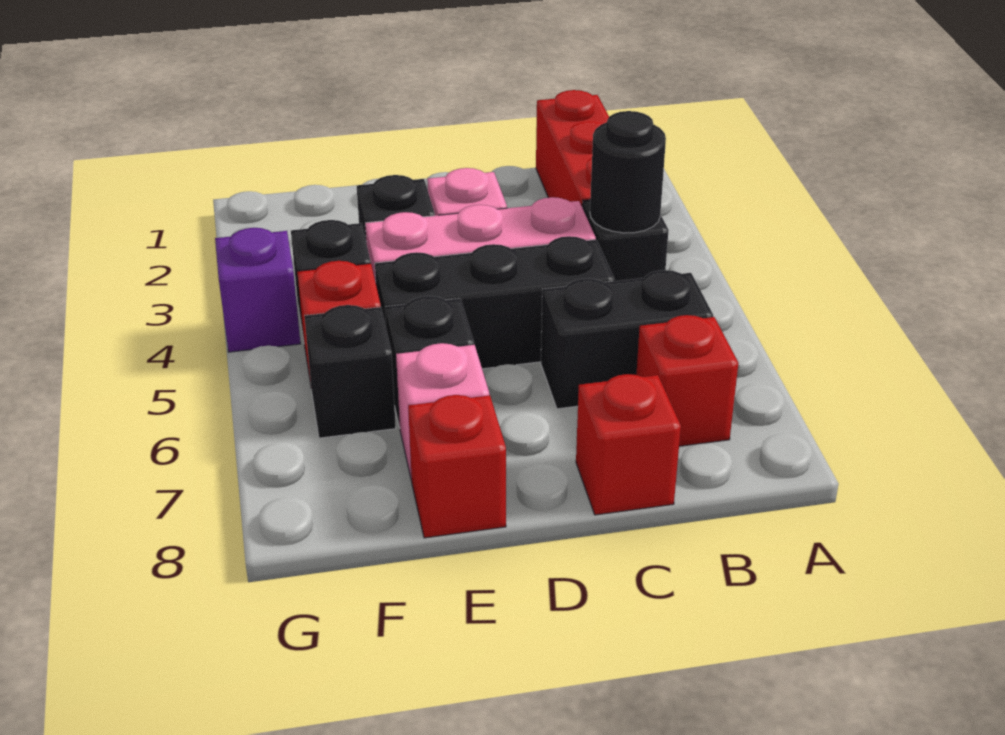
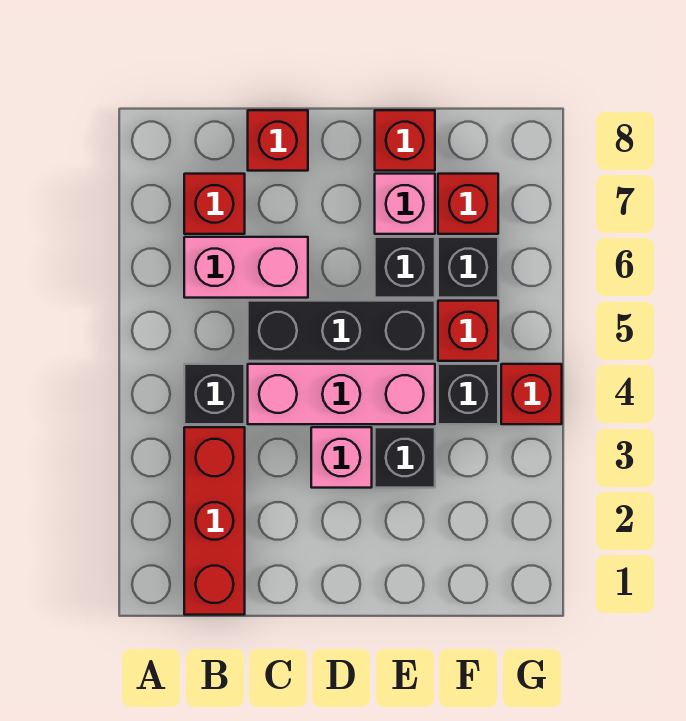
black 1x1 round brick [590,111,666,233] -> none
black 1x2 brick [541,270,713,409] -> pink 1x2 brick [184,237,308,298]
none -> red 1x1 brick [438,174,498,234]
purple 1x1 brick [215,228,301,352] -> red 1x1 brick [501,364,562,424]

